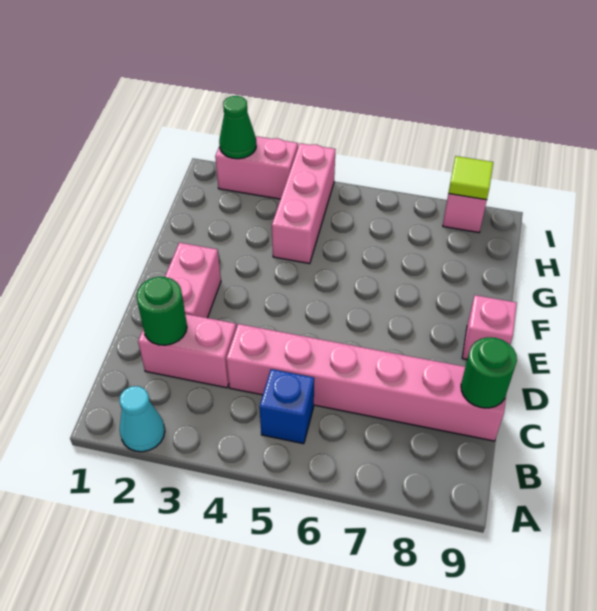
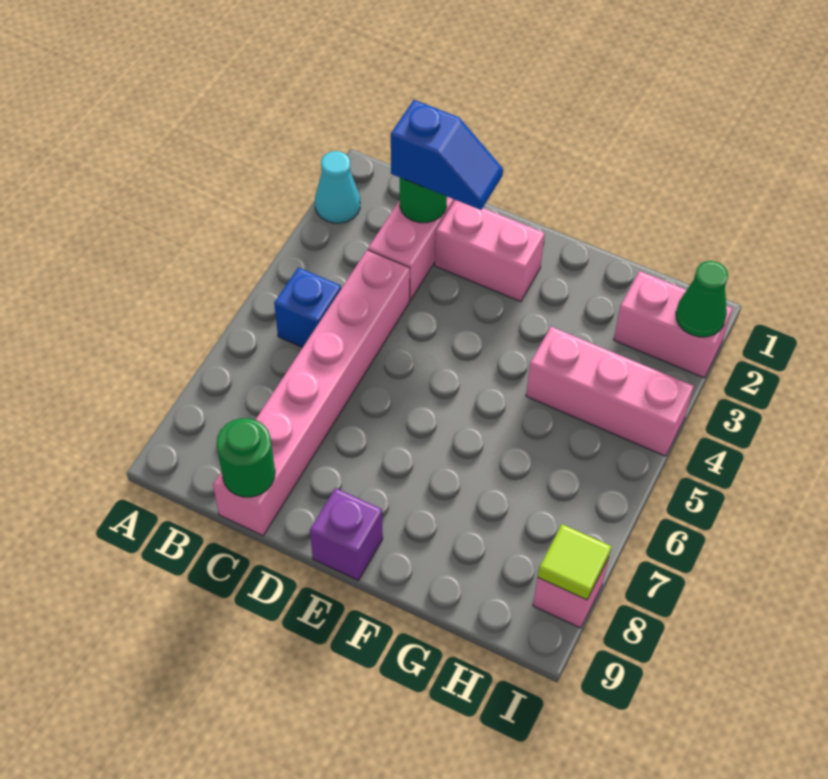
none -> blue 1x2 slope [391,100,503,210]
pink 1x1 brick [462,295,517,359] -> purple 1x1 brick [310,488,383,580]
pink 1x2 brick [215,136,298,199] -> pink 1x2 brick turned to [614,271,732,378]

